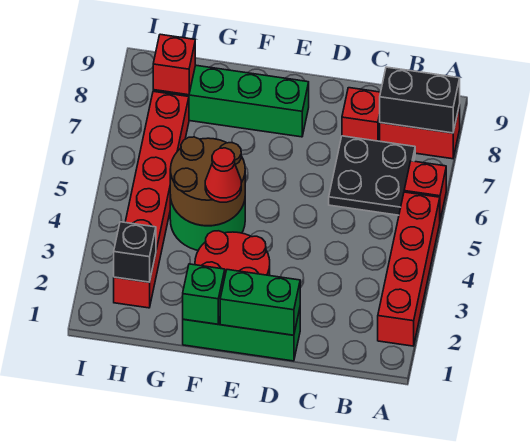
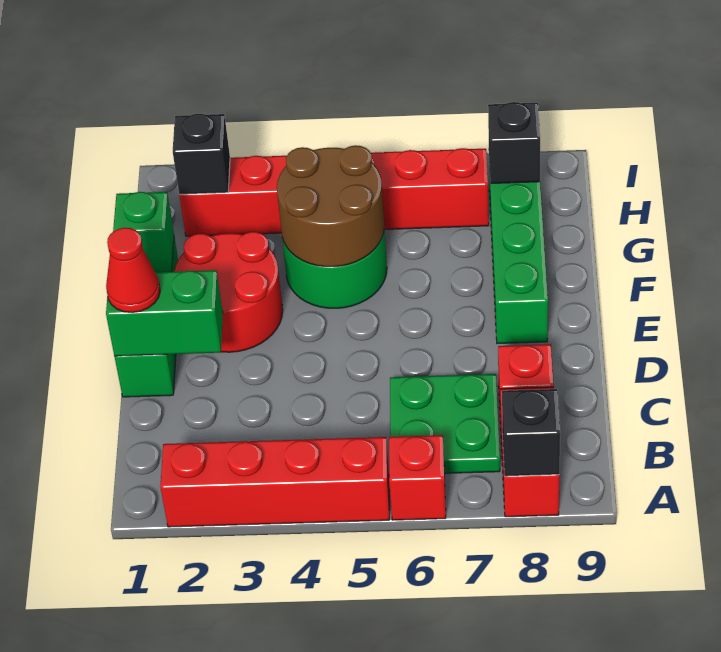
black 1x2 brick [380,67,460,133] -> black 1x1 brick [502,389,560,476]
black 2x2 plate [329,136,415,215] -> green 2x2 plate [390,374,500,473]
green 1x2 brick [220,270,300,335] -> green 1x2 brick turned to [106,270,223,356]
red 1x1 cone [205,148,241,202] -> red 1x1 cone moved to [106,228,160,313]
red 1x1 brick [153,34,195,95] -> black 1x1 brick [488,102,540,184]

